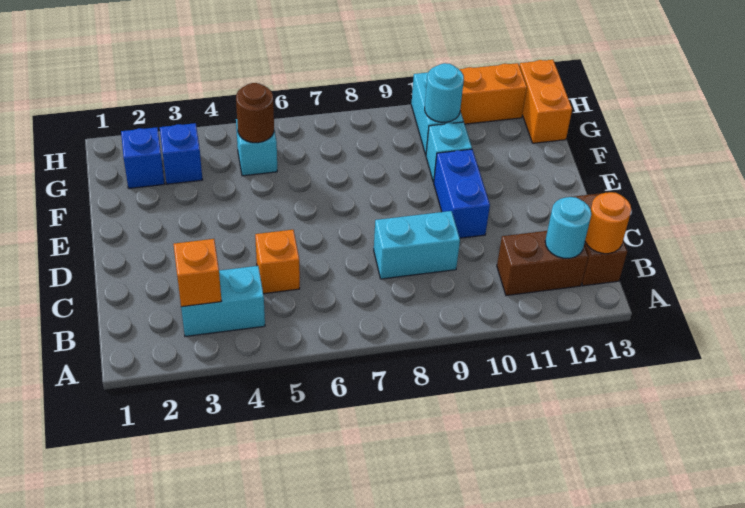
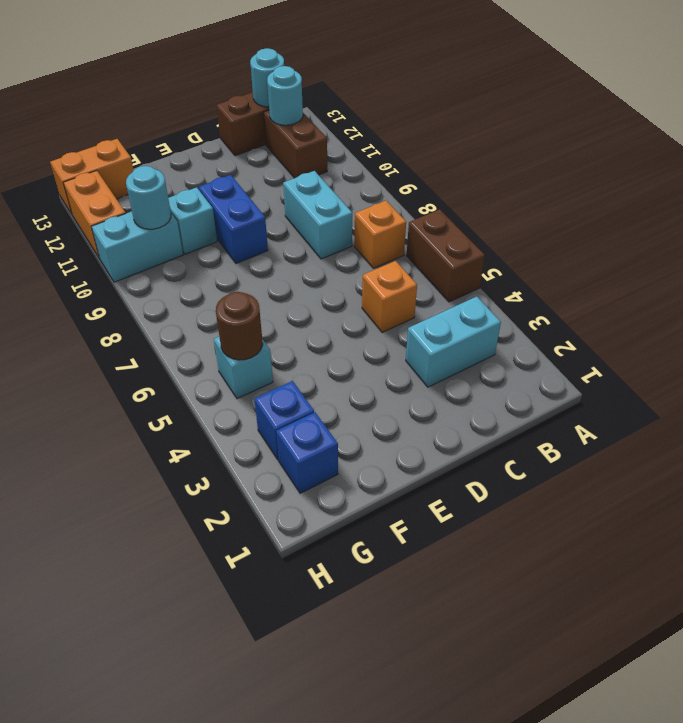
none -> brown 1x2 brick [407,209,485,302]
cyan 1x2 brick [181,266,265,336] -> cyan 1x2 brick turned to [406,296,501,387]
orange 1x1 brick [174,239,221,307] -> orange 1x1 brick moved to [354,201,406,268]
orange 1x1 round brick [585,192,631,254] -> cyan 1x1 round brick [250,48,284,107]
blue 1x2 brick [434,149,490,238] -> blue 1x2 brick turned to [199,175,268,263]

